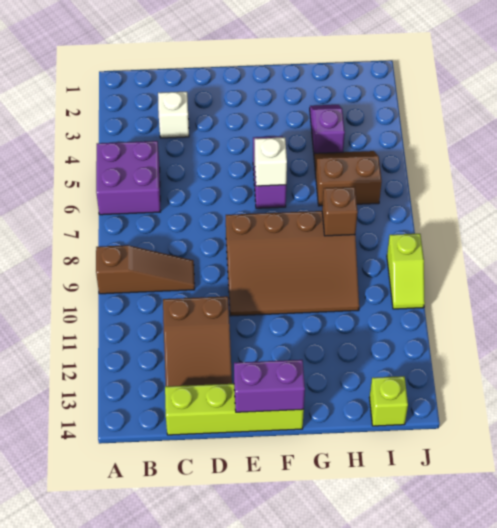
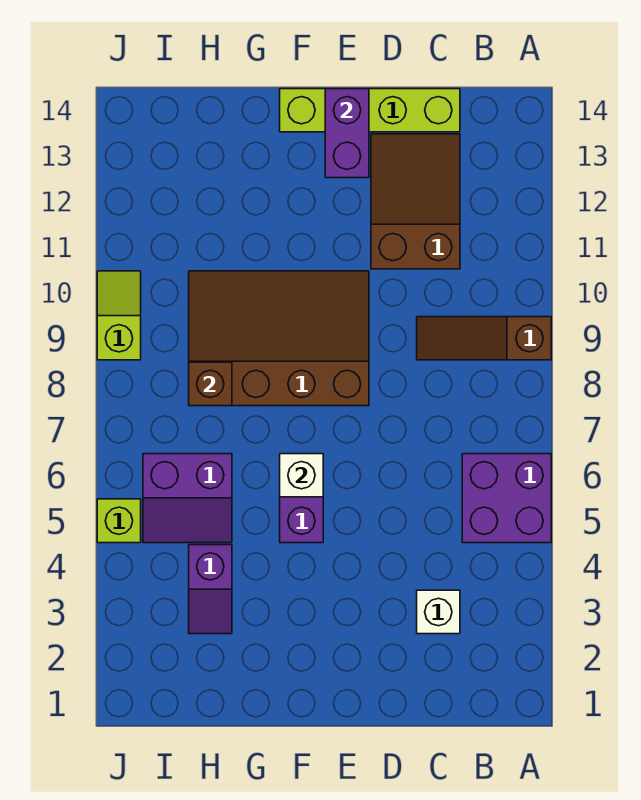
purple 1x2 brick [234,360,305,412] -> purple 1x2 brick turned to [325,89,369,178]
brown 2x2 slope [314,151,382,206] -> purple 2x2 slope [143,454,232,543]
lime 1x1 brick [369,376,408,426] -> lime 1x1 brick moved to [97,499,141,543]

